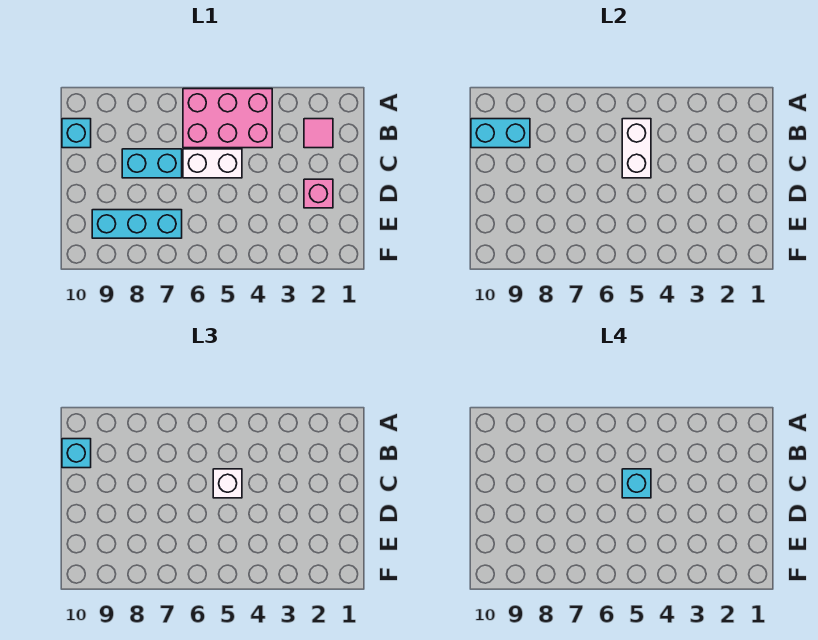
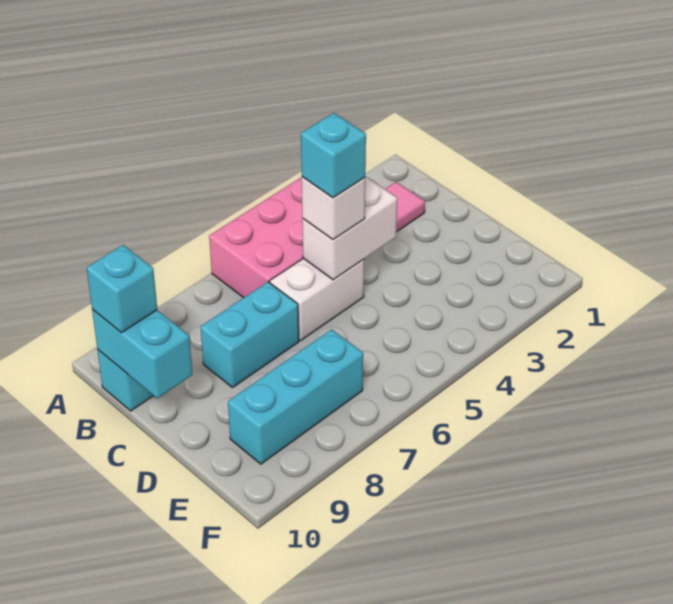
white 1x2 brick [622,119,651,178] -> white 1x2 brick turned to [302,177,397,280]
cyan 1x2 brick [471,119,530,148] -> cyan 1x2 brick turned to [92,310,192,398]
pink 1x1 brick [304,179,333,208] -> none

